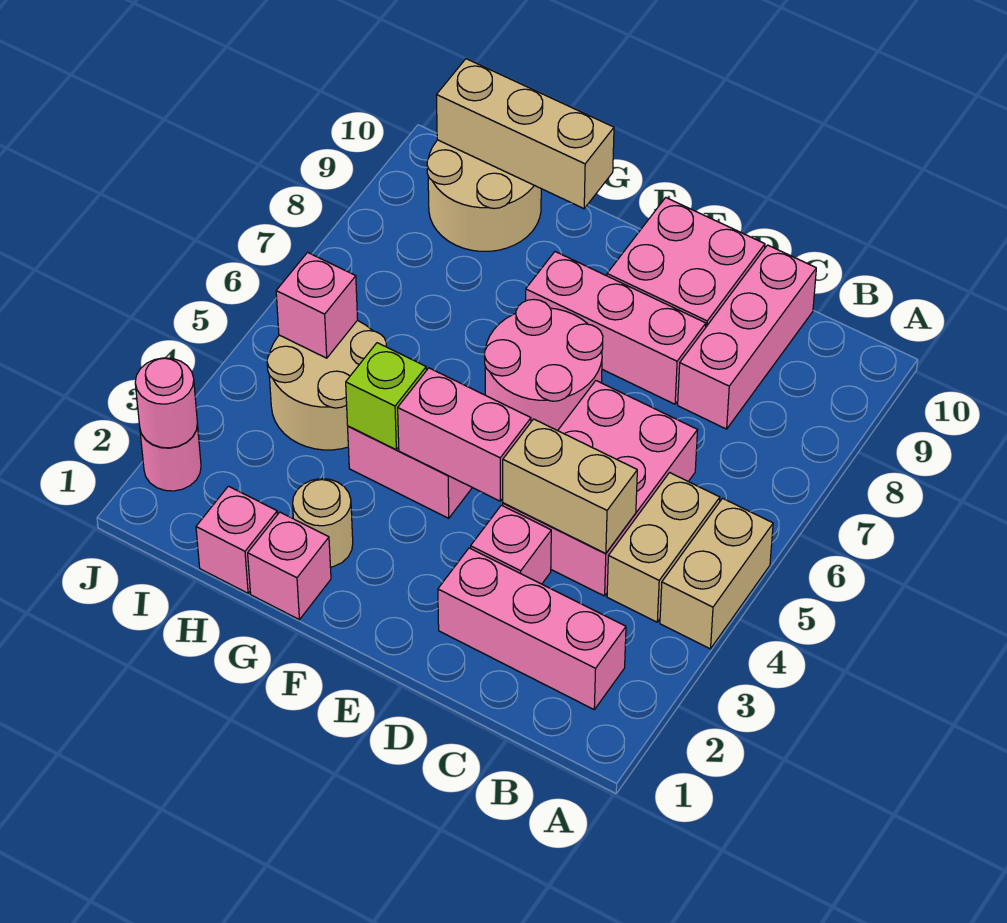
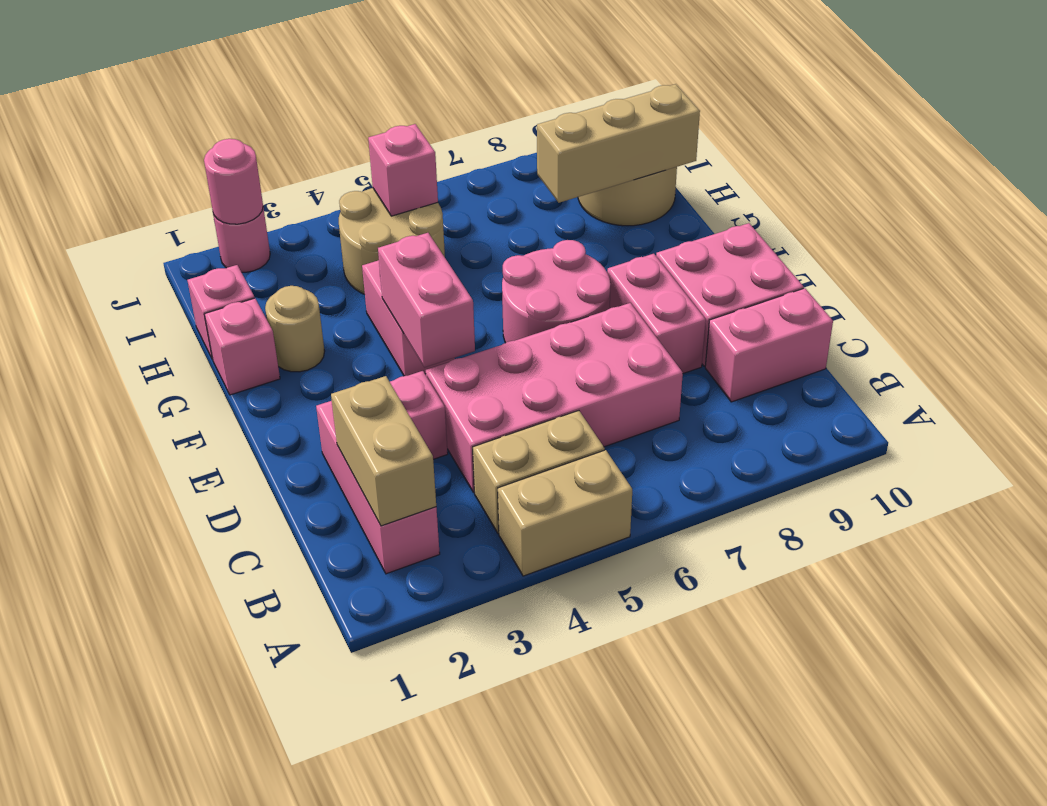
pink 2x3 brick [503,381,698,596] -> pink 2x4 brick [426,303,683,493]
tan 1x2 brick [503,419,637,554] -> tan 1x2 brick moved to [331,376,436,526]
pink 1x3 brick [678,245,816,429] -> pink 1x2 brick [705,288,833,402]
pink 1x3 brick [526,252,706,404] -> pink 1x2 brick [607,254,706,373]
lime 1x1 brick [346,343,426,449] -> none
tan 1x3 brick [437,59,614,209] -> tan 1x3 brick turned to [537,84,700,203]

